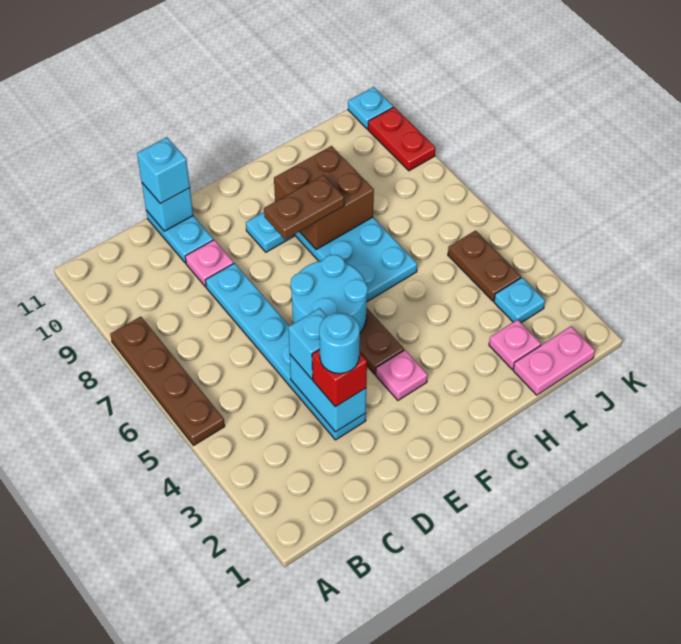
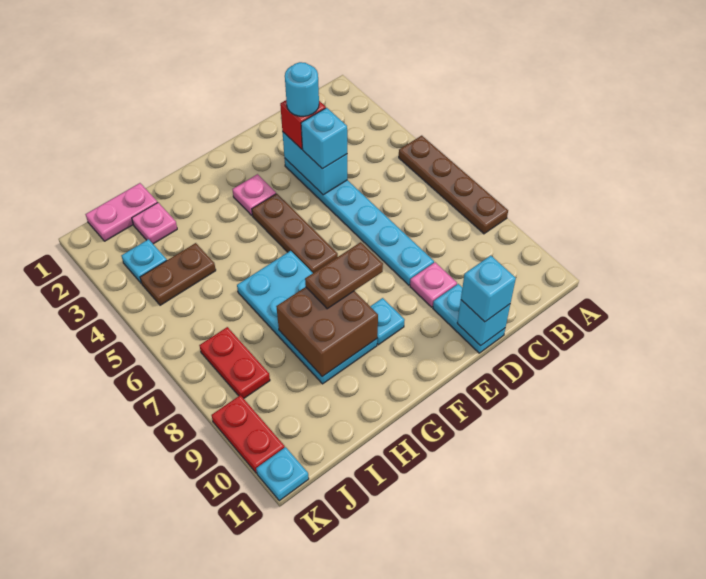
cyan 2x2 round brick [291,255,368,333] -> none
brown 1x2 plate [448,231,521,301] -> brown 1x2 plate turned to [140,243,216,305]
none -> red 1x2 plate [199,327,270,399]

